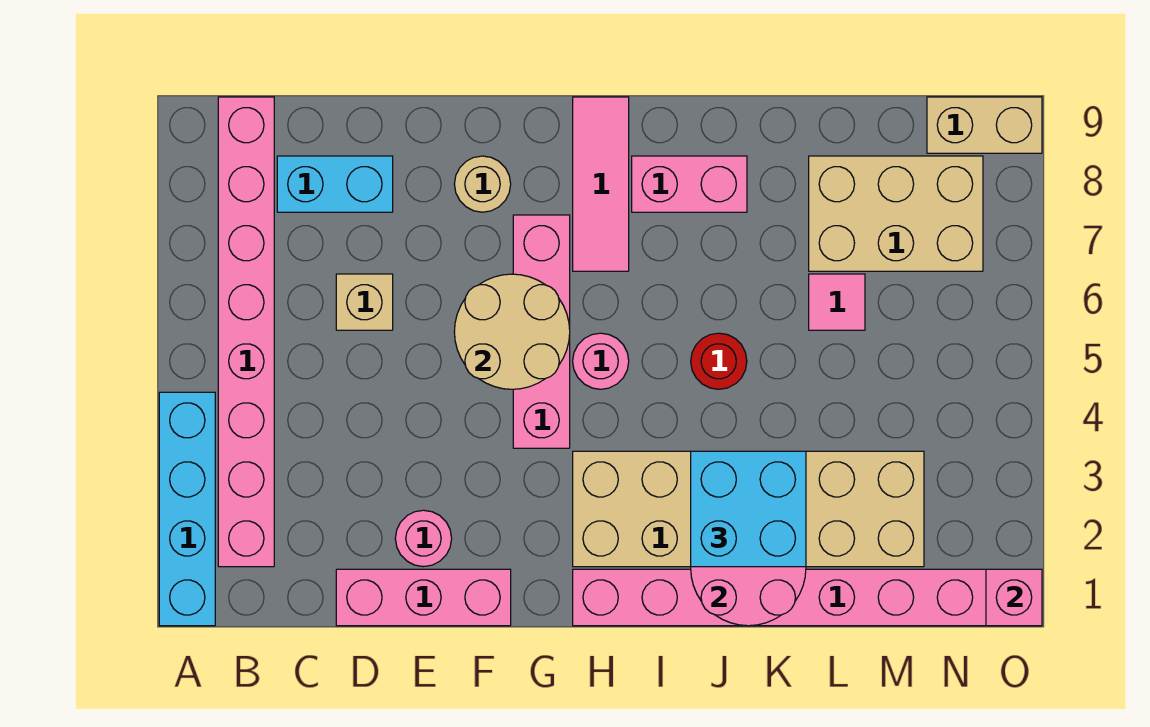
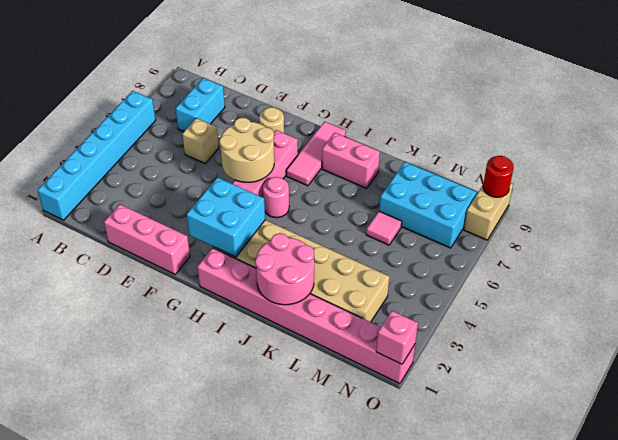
cyan 1x4 brick [159,392,215,626] -> cyan 1x6 brick [38,91,156,220]
pink 1x8 brick [218,97,274,567] -> none
cyan 1x2 brick [277,156,393,212] -> cyan 1x2 brick turned to [175,78,225,132]
pink 1x1 round brick [395,510,452,567] -> none
cyan 2x2 brick [691,451,806,567] -> cyan 2x2 brick moved to [187,177,265,257]
red 1x1 round brick [691,333,747,389] -> red 1x1 round brick moved to [483,156,514,197]
tan 2x3 brick [809,156,983,271] -> cyan 2x3 brick [379,162,477,248]
tan 1x2 brick [927,97,1042,153] -> tan 1x2 brick turned to [464,183,513,240]

